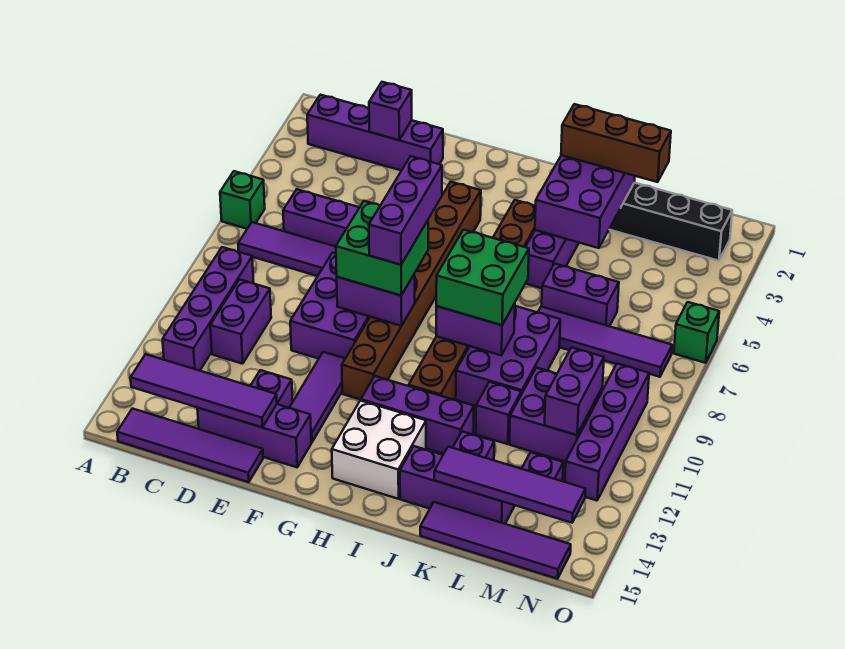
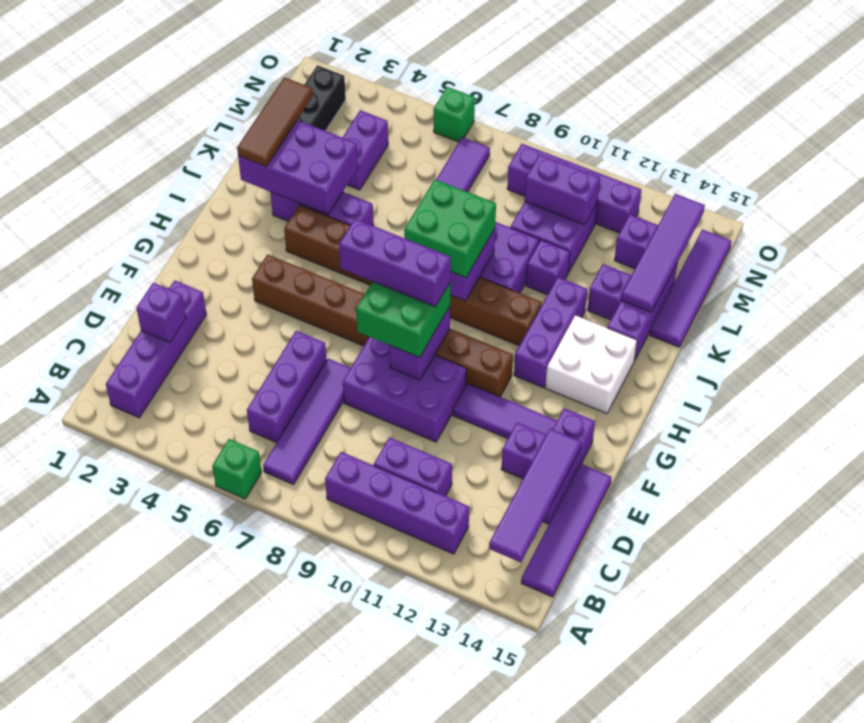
brown 1x3 brick [561,104,671,182] -> brown 1x3 tile [237,77,313,166]
purple 1x2 brick [542,264,619,326] -> purple 1x2 brick moved to [343,110,388,190]

